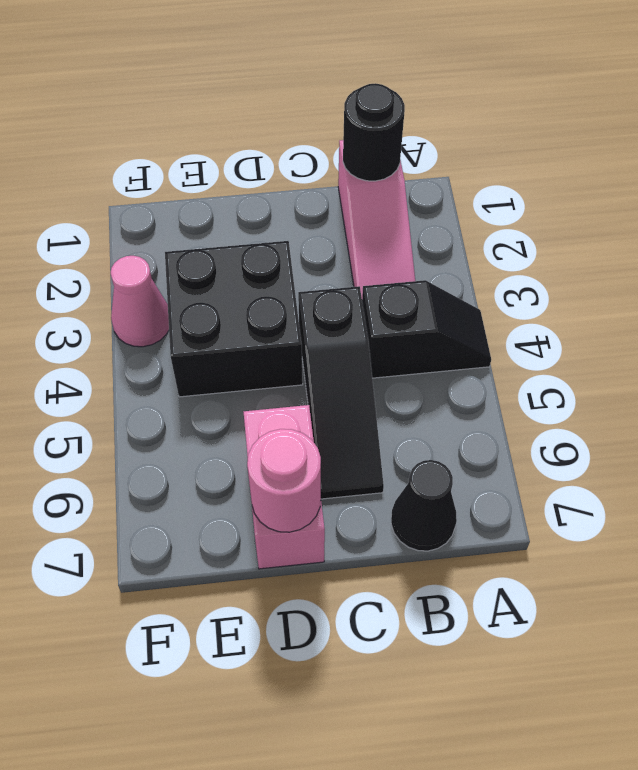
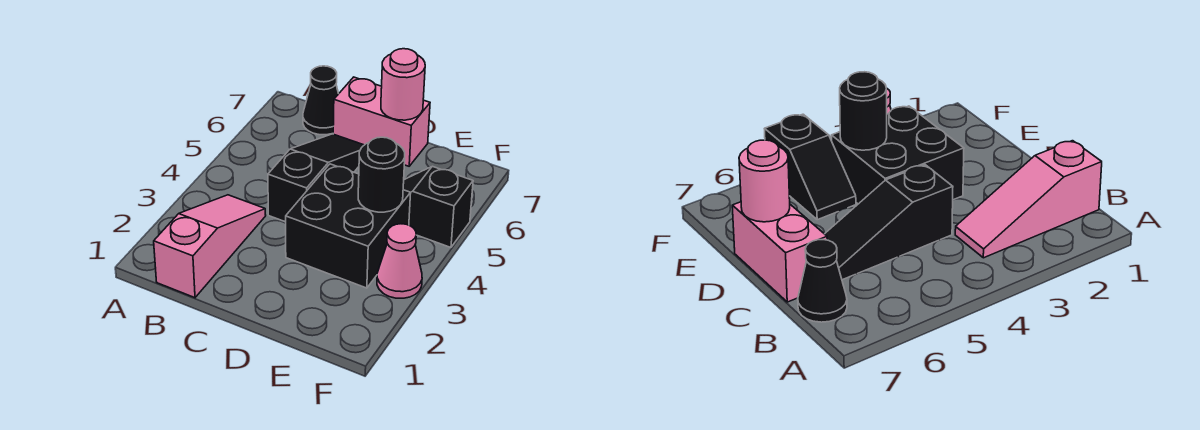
black 1x2 slope [362,280,491,378] -> black 1x2 slope moved to [403,166,473,247]
black 1x1 round brick [343,83,405,181] -> black 1x1 round brick moved to [358,137,405,212]
pink 1x2 brick [244,405,325,569] -> pink 1x2 brick turned to [333,77,430,166]

